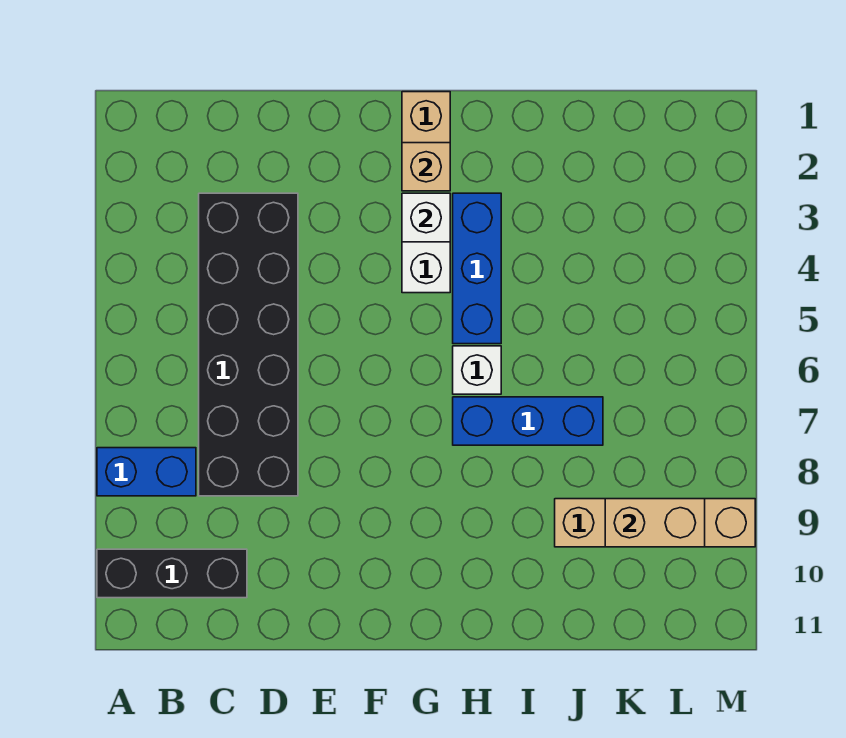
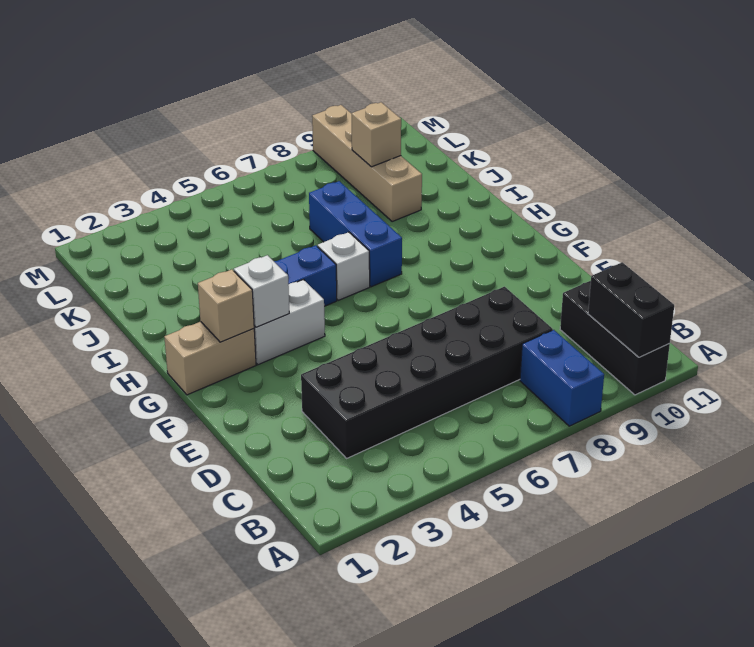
none -> black 1x2 brick [588,262,674,357]
tan 1x2 brick [605,499,705,547] -> tan 1x1 brick [352,102,401,167]

